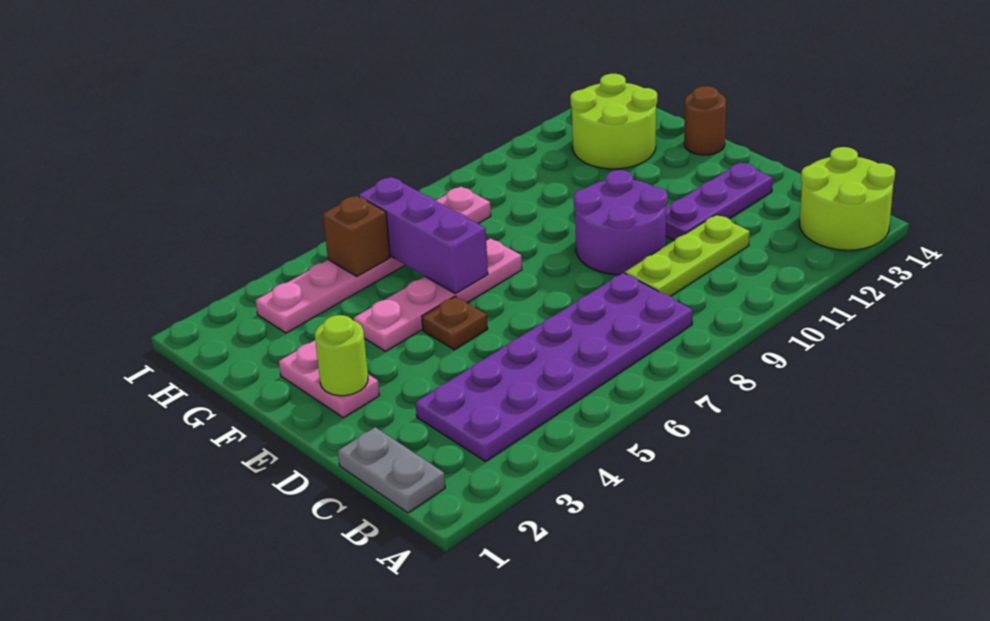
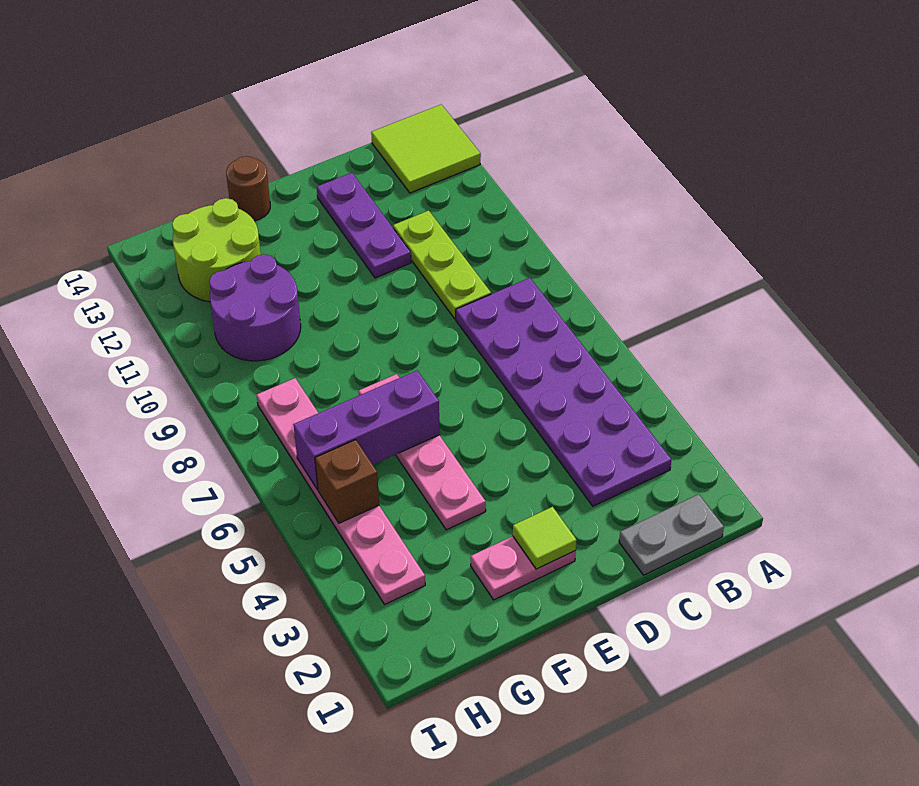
lime 2x2 round brick [800,147,895,250] -> lime 2x2 tile [371,105,481,193]
purple 2x2 round brick [574,170,668,275] -> purple 2x2 round brick moved to [209,254,301,361]
lime 1x1 round brick [315,315,368,396] -> lime 1x1 tile [513,507,577,569]
brown 1x1 plate [422,296,488,350] -> none

